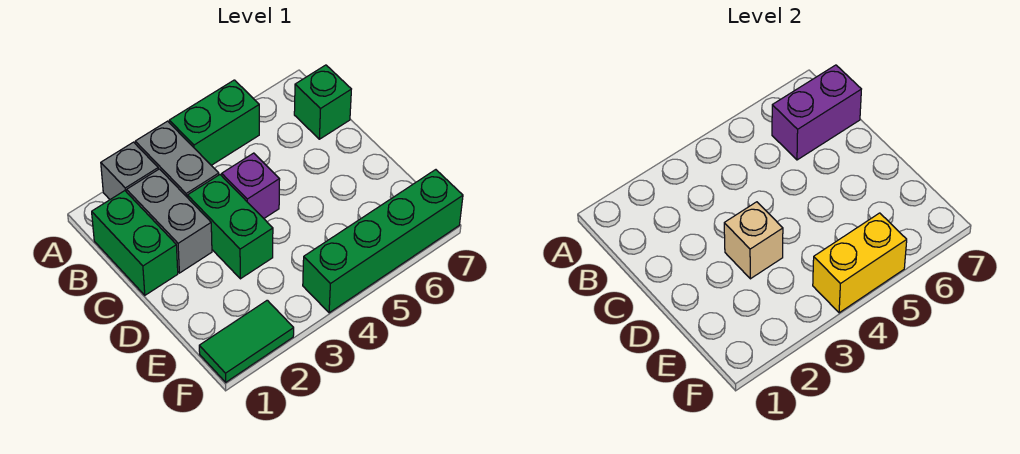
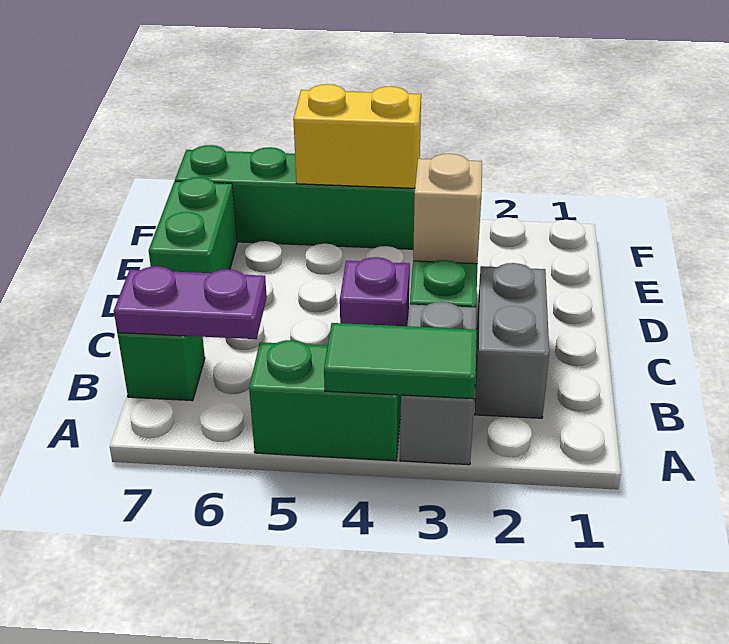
grey 1x1 brick [101,142,158,199] -> none
green 1x2 brick [92,191,178,295] -> green 1x2 brick moved to [149,177,237,273]
purple 1x2 brick [772,65,861,160] -> purple 1x2 plate [114,266,267,339]
green 1x2 tile [199,300,294,382] -> green 1x2 tile moved to [324,323,477,399]

